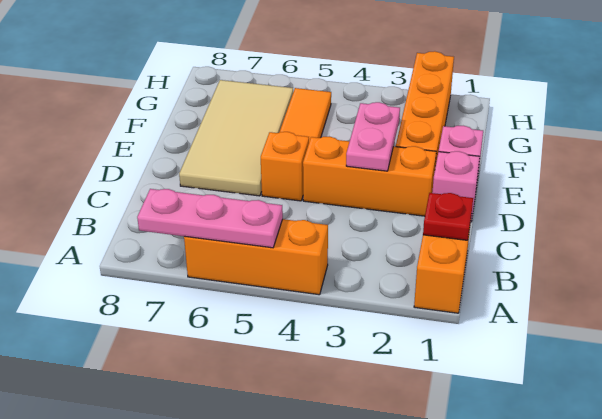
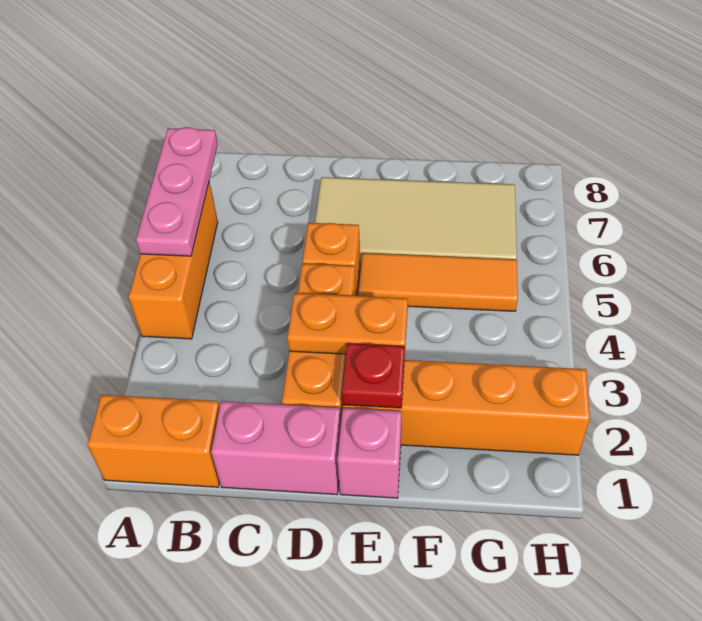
red 1x1 plate [423,193,473,240] -> red 1x1 plate moved to [342,343,405,408]
pink 1x1 brick [432,151,480,222] -> pink 1x2 brick [211,401,341,495]
pink 1x2 plate [346,102,400,171] -> orange 1x2 plate [287,293,408,354]

